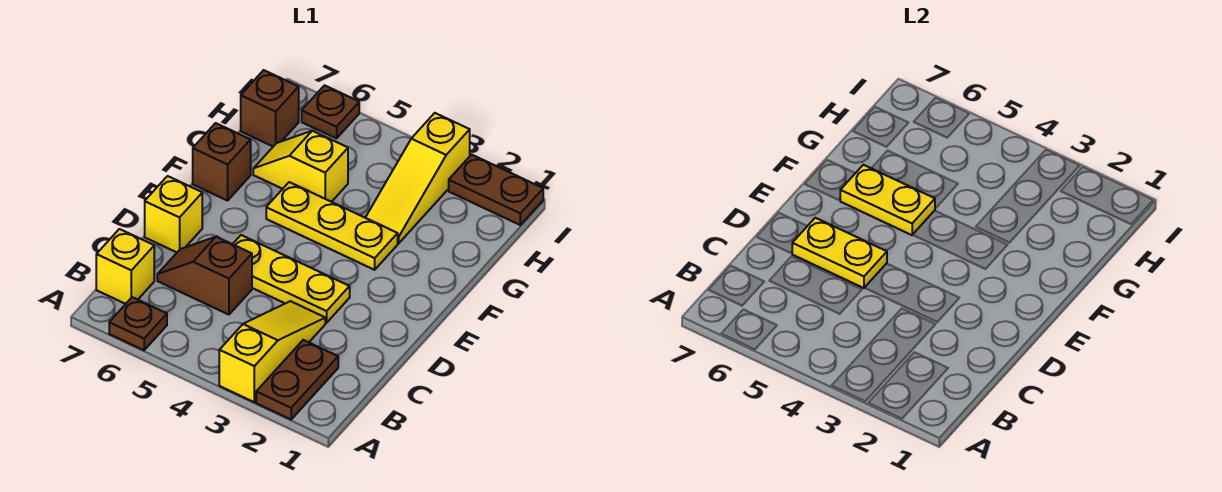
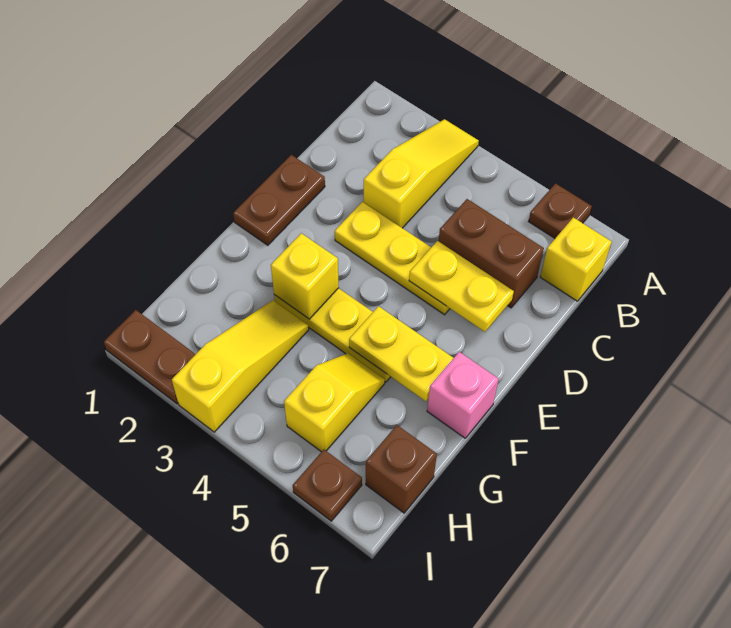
brown 1x2 plate [256,340,338,419] -> brown 1x2 plate moved to [233,155,325,245]
yellow 1x3 slope [219,301,325,402] -> yellow 1x3 slope turned to [364,119,479,228]
brown 1x2 slope [157,237,252,315] -> brown 1x2 brick [439,199,544,308]
yellow 1x1 brick [145,176,202,252] -> yellow 1x1 brick moved to [271,233,339,319]
brown 1x1 brick [193,123,251,201] -> pink 1x1 brick [427,352,499,438]
yellow 1x2 slope [253,131,348,202] -> yellow 1x2 slope turned to [284,353,385,452]

